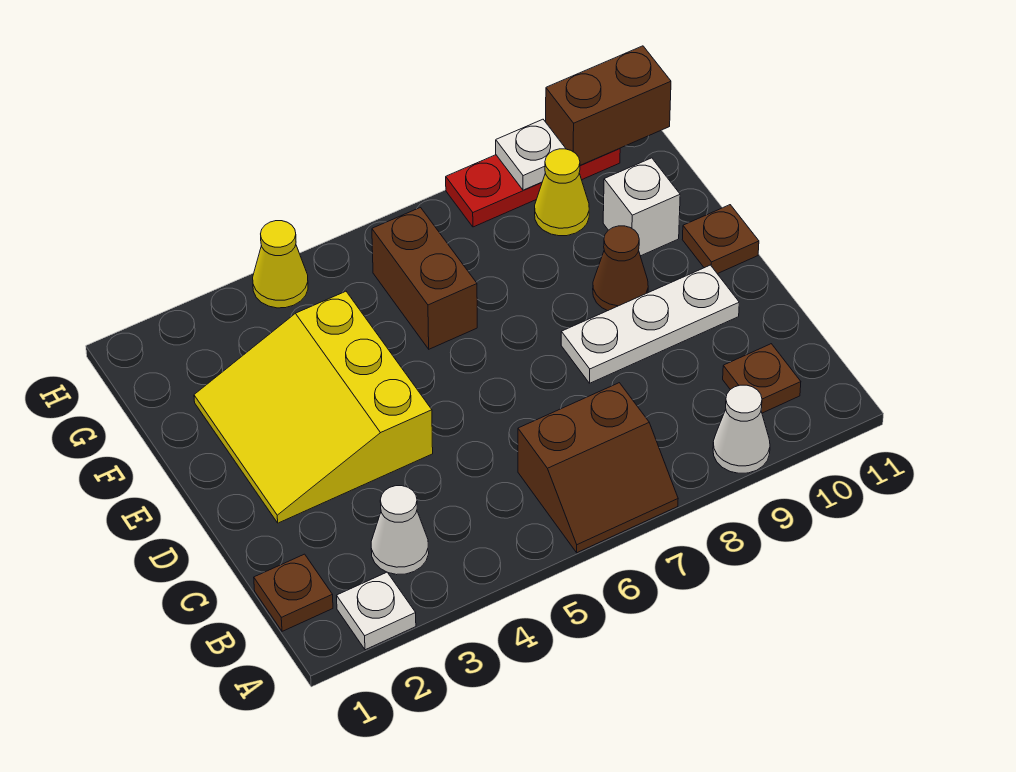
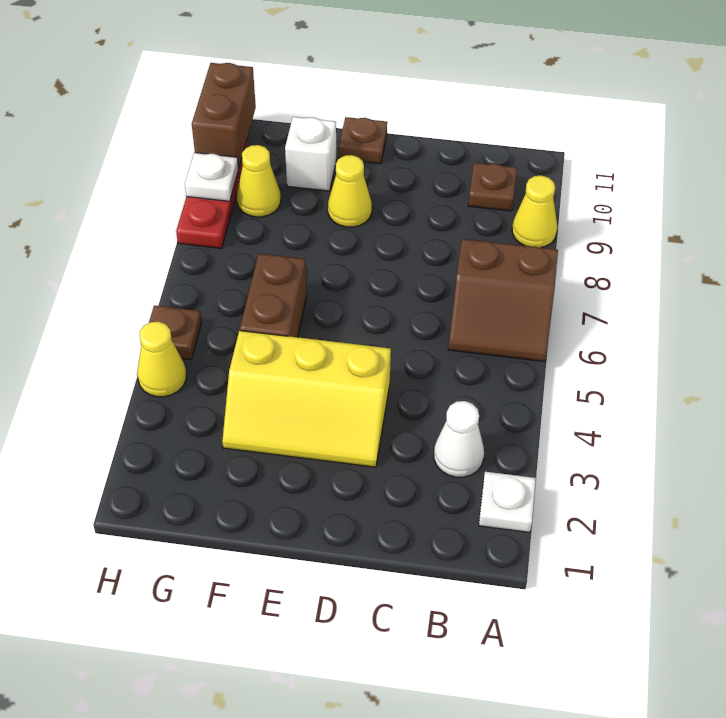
brown 2x2 slope [518,383,678,553] -> brown 2x2 slope turned to [448,239,558,361]
white 1x1 cone [713,385,770,473] -> yellow 1x1 cone [512,175,557,248]
brown 1x1 plate [254,554,333,631] -> brown 1x1 plate moved to [149,305,202,359]
yellow 3x3 slope [194,291,433,523] -> yellow 2x3 slope [222,331,391,467]
white 1x3 plate [561,265,739,383] -> none
brown 1x1 cone [593,226,648,311] -> yellow 1x1 cone [328,155,372,227]
brown 1x2 brick [372,208,477,349] -> brown 1x2 brick turned to [240,254,307,337]

